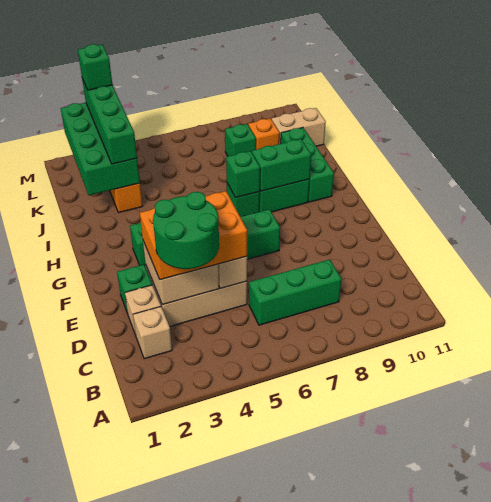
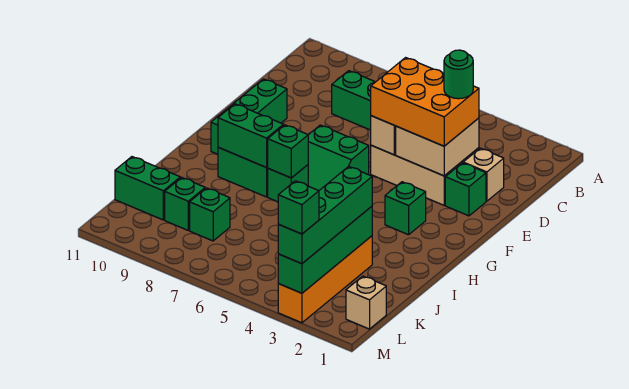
tan 1x1 brick [133,307,172,359] -> tan 1x1 brick moved to [346,276,386,329]
green 2x2 round brick [153,192,219,269] -> green 1x1 round brick [444,50,473,99]
green 1x3 brick [281,128,334,202] -> green 1x3 brick moved to [211,79,287,154]
green 2x4 brick [61,103,140,195] -> green 1x4 brick [278,206,372,293]
orange 1x1 brick [248,118,279,150] -> green 1x1 brick [165,177,205,230]
tan 1x2 brick [272,108,326,146] -> green 1x2 brick [115,157,180,220]

